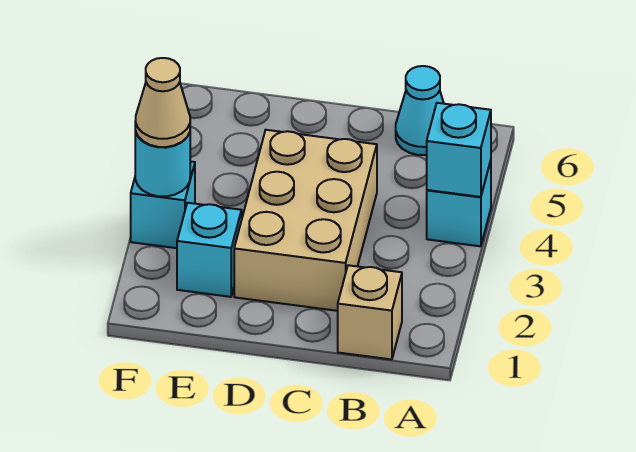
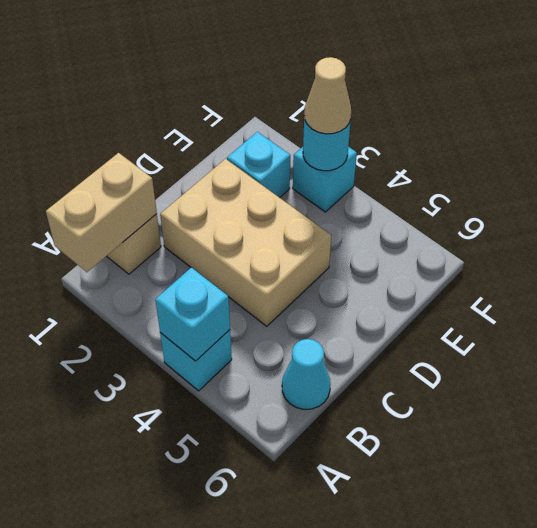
none -> tan 1x2 brick [46,153,157,272]

